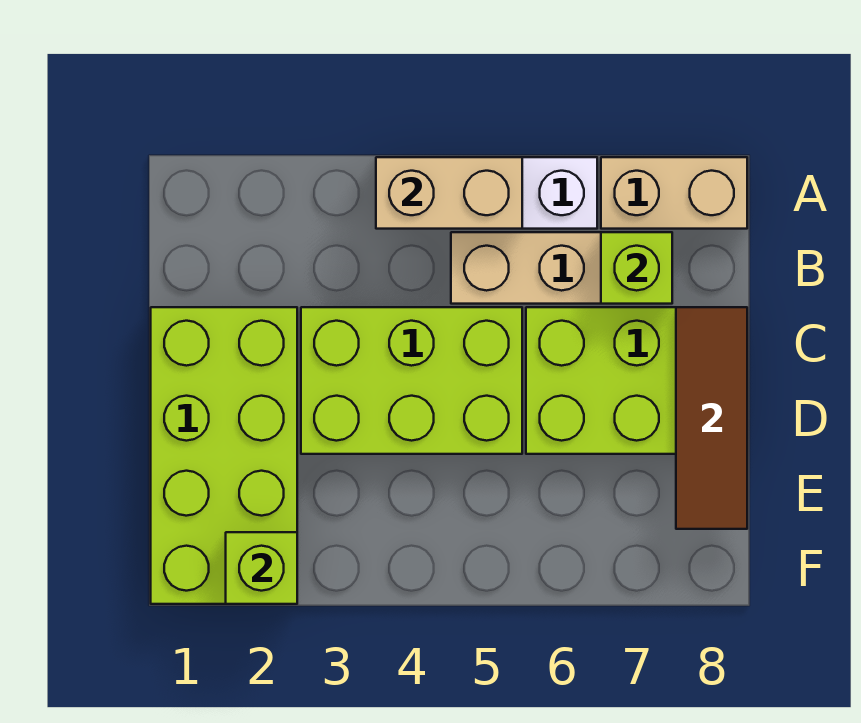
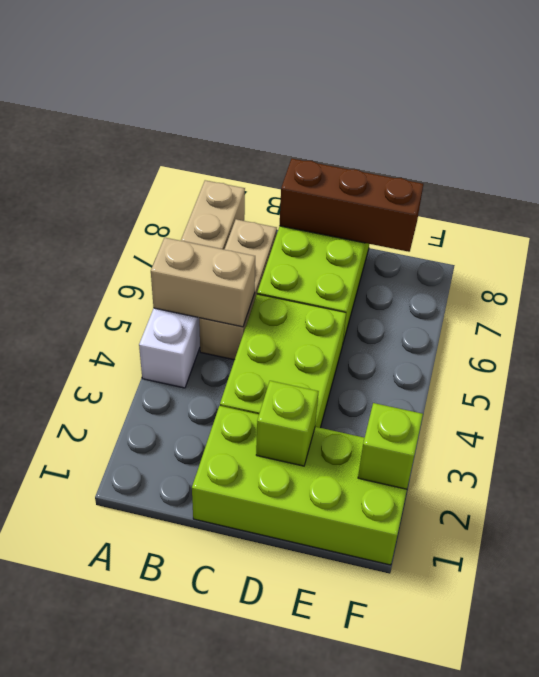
tan 1x2 brick [376,157,522,229] -> tan 1x2 brick turned to [151,238,255,327]
lime 1x1 brick [601,232,672,304] -> lime 1x1 brick moved to [256,381,319,466]
brown 1x3 tile [676,307,747,529] -> brown 1x3 brick [279,159,423,252]

